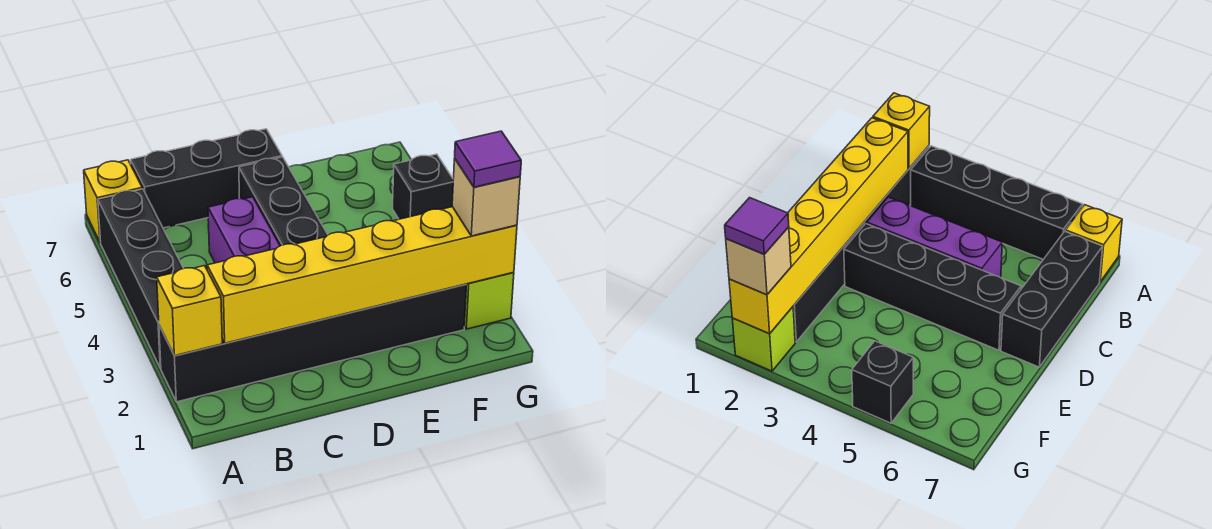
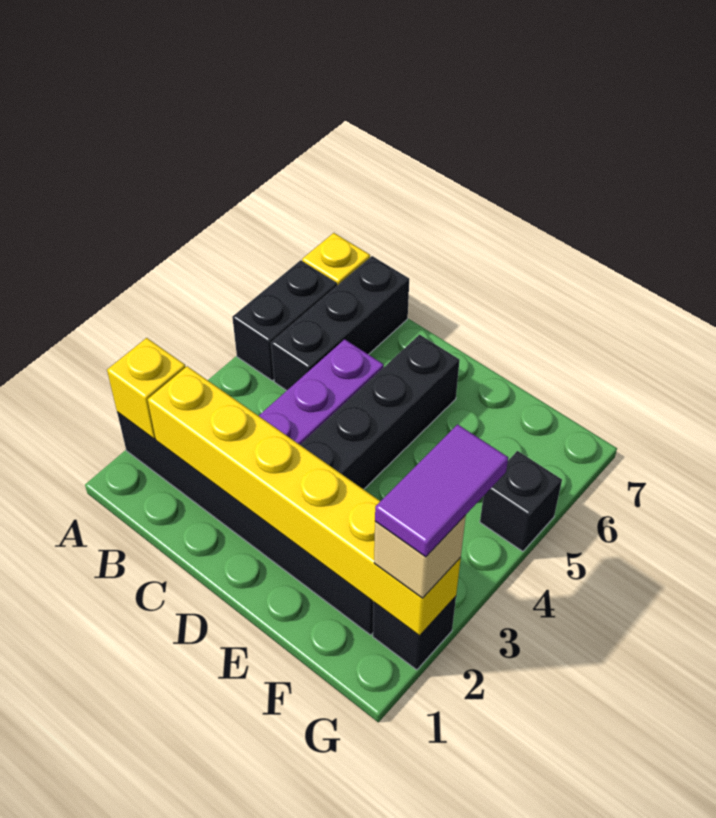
black 1x4 brick [98,189,184,368] -> black 1x2 brick [232,260,337,381]
black 1x3 brick [131,129,282,228] -> black 1x3 brick turned to [271,256,409,391]
lime 1x1 brick [464,273,514,329] -> black 1x1 brick [373,596,456,670]
purple 1x1 tile [455,131,521,187] -> purple 1x2 tile [375,424,508,557]

